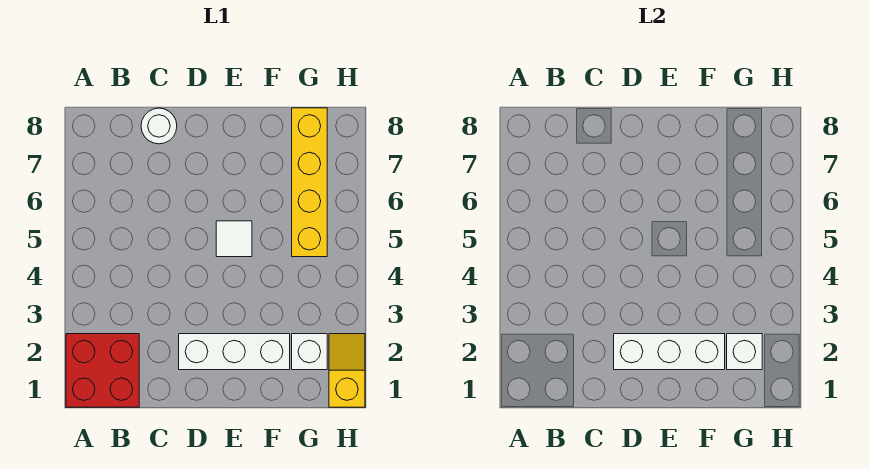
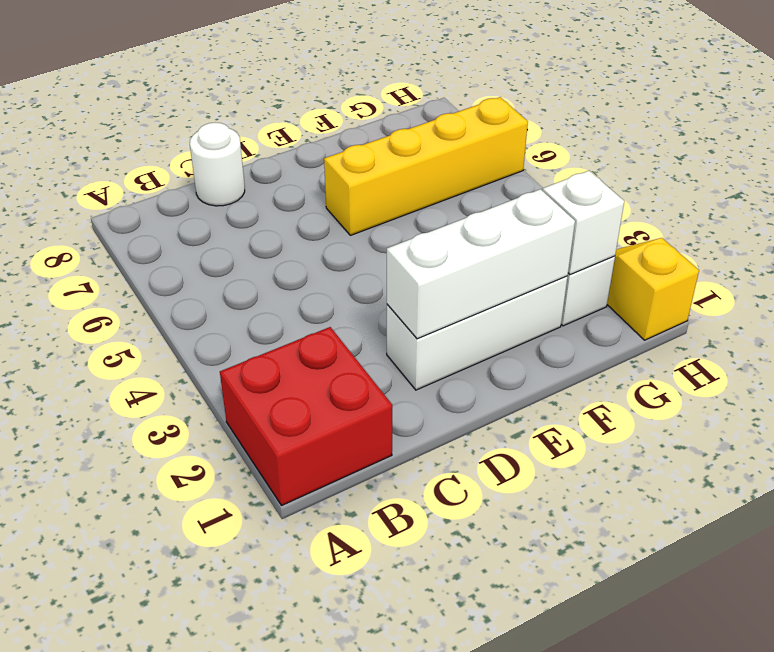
white 1x1 tile [216,221,252,257] -> none
yellow 1x4 brick [292,108,327,257] -> yellow 1x4 brick turned to [324,97,528,235]

